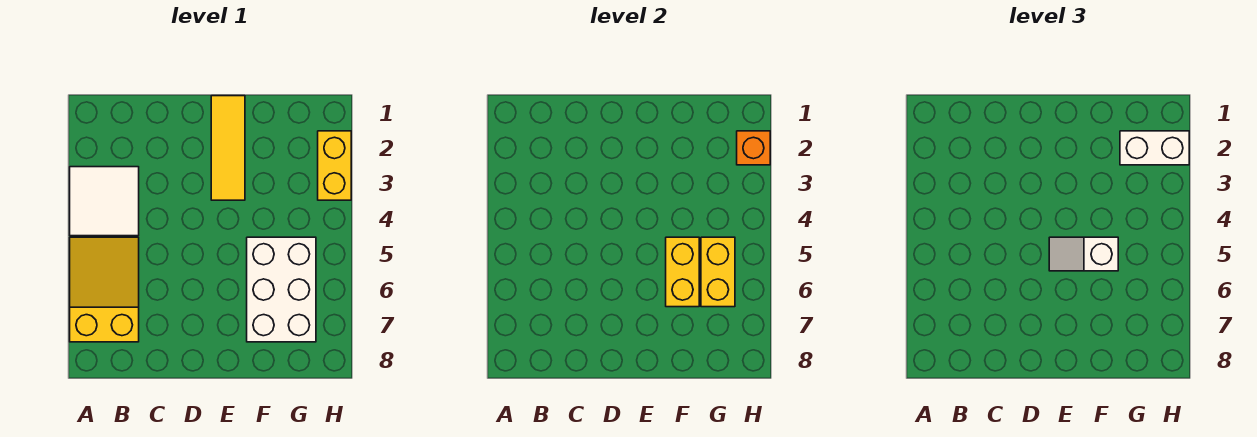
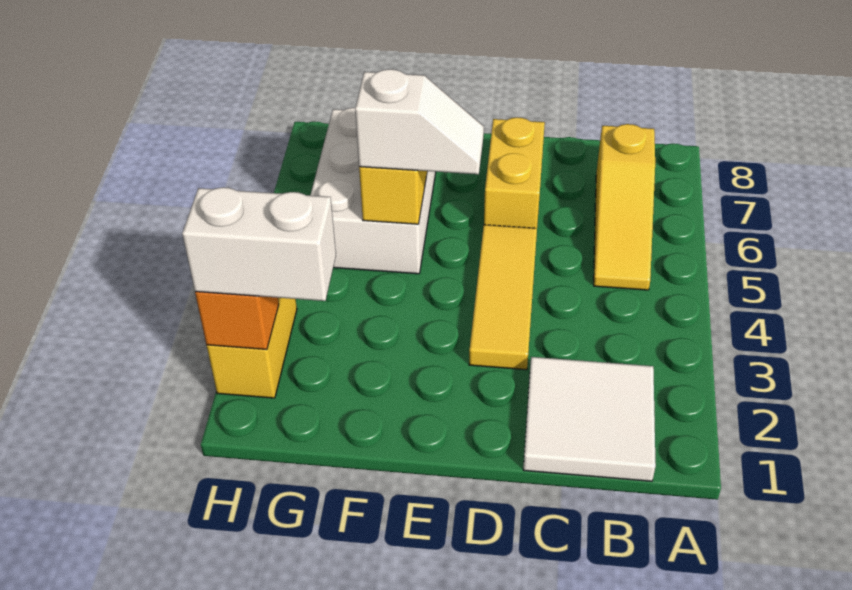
white 2x2 tile [70,167,139,236] -> white 2x2 tile moved to [523,357,656,481]
yellow 2x3 slope [70,237,139,342] -> yellow 1x3 slope [594,124,655,290]
yellow 1x3 tile [211,96,245,200] -> yellow 1x3 tile moved to [469,225,537,370]
yellow 1x2 brick [701,237,735,307] -> yellow 1x2 brick moved to [484,117,545,228]

